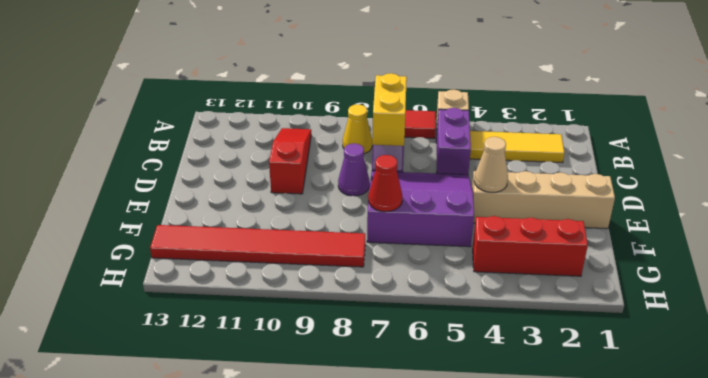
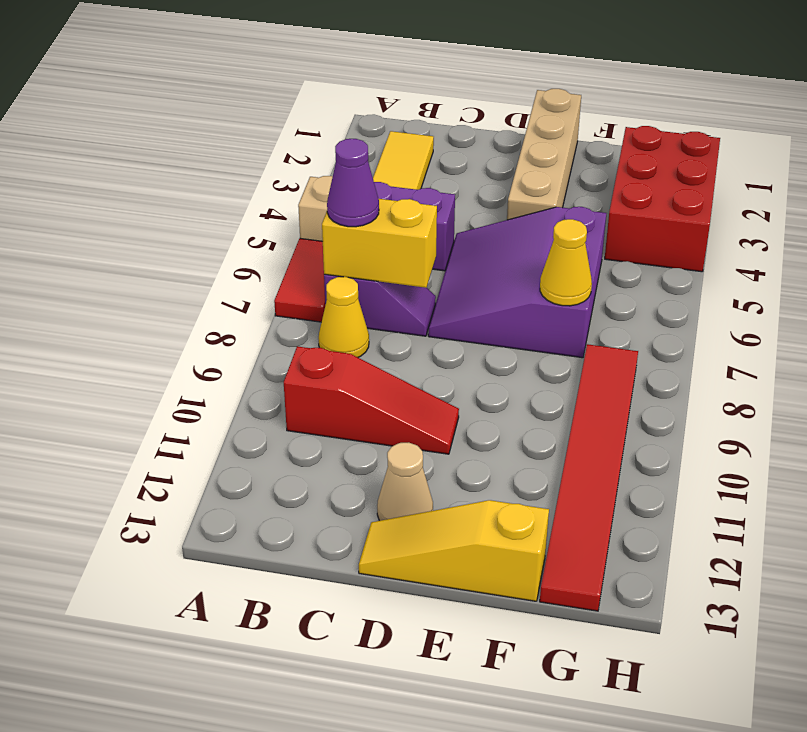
red 1x3 slope [269,128,311,194] -> red 1x3 slope turned to [284,346,459,454]
purple 1x1 cone [338,143,370,196] -> purple 1x1 cone moved to [327,139,379,227]
none -> yellow 1x3 slope [359,500,549,601]
tan 1x1 cone [474,137,508,192] -> tan 1x1 cone moved to [377,442,433,521]
red 1x1 cone [368,155,402,212] -> yellow 1x1 cone [540,219,592,306]
red 1x3 brick [473,216,588,276] -> red 2x3 brick [605,126,720,272]

